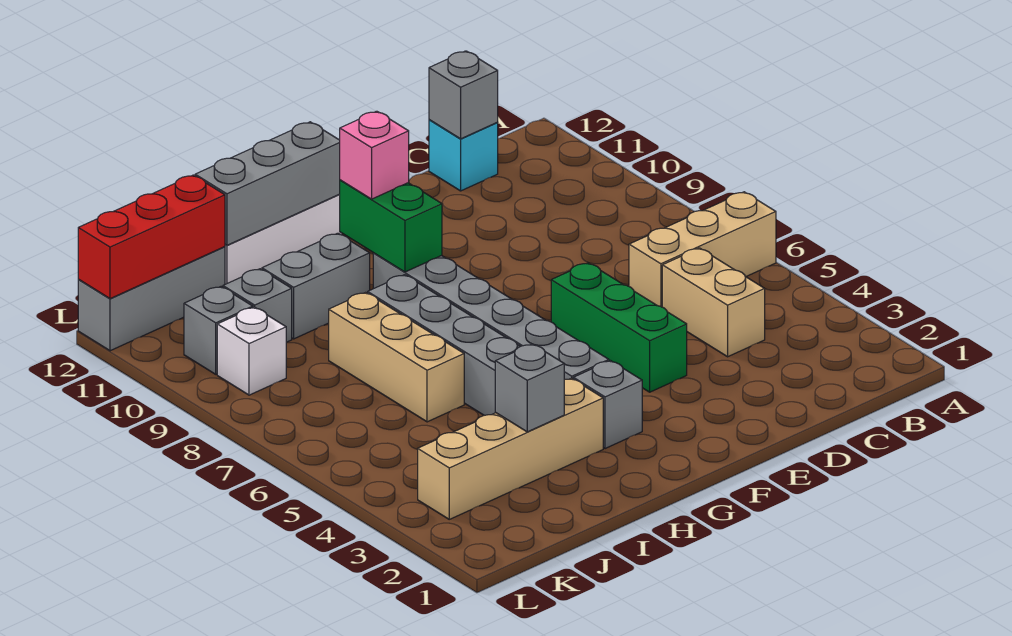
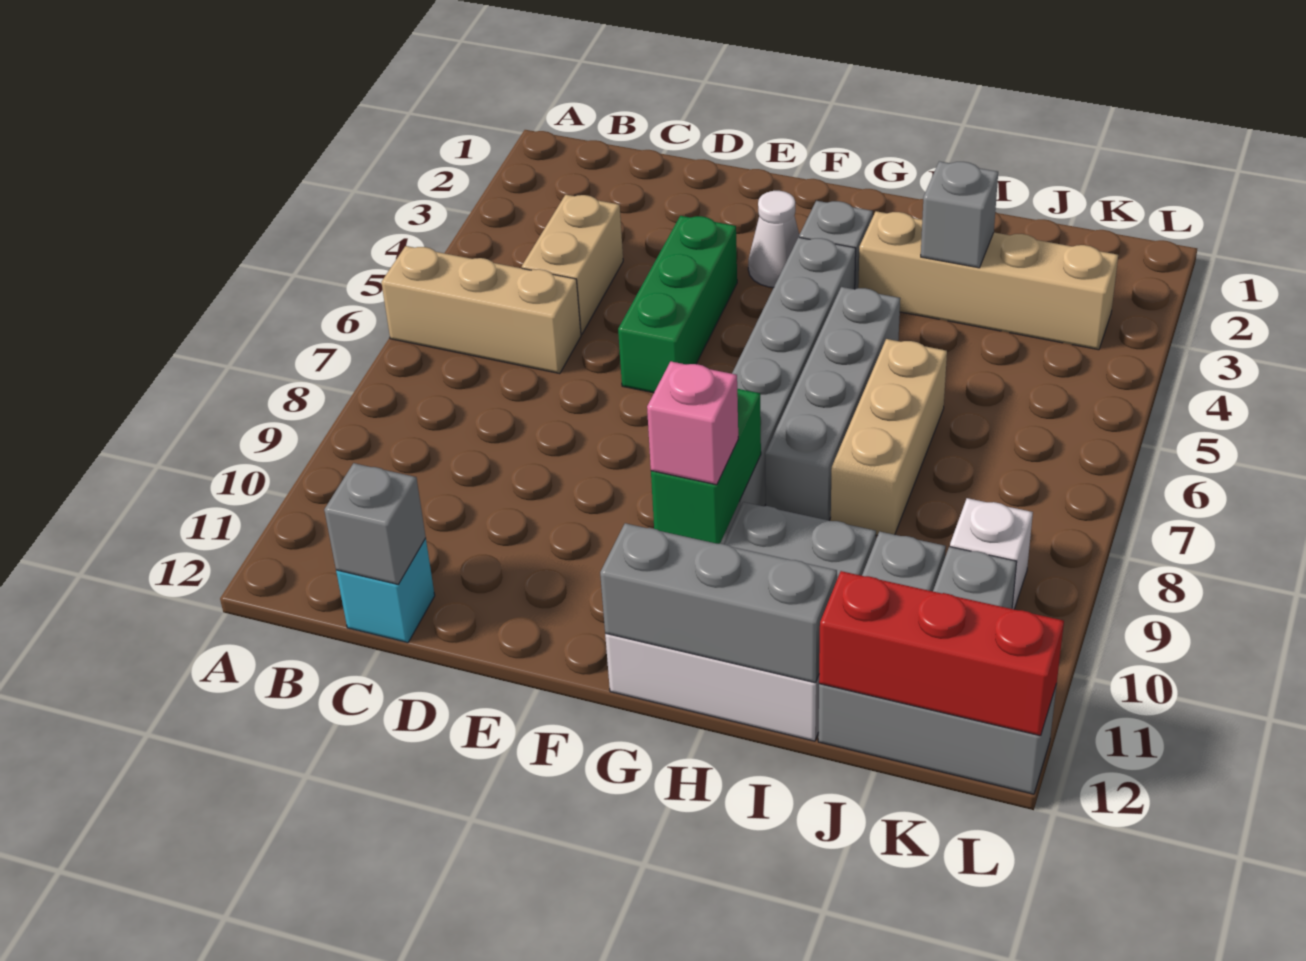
none -> white 1x1 cone [748,191,799,287]

